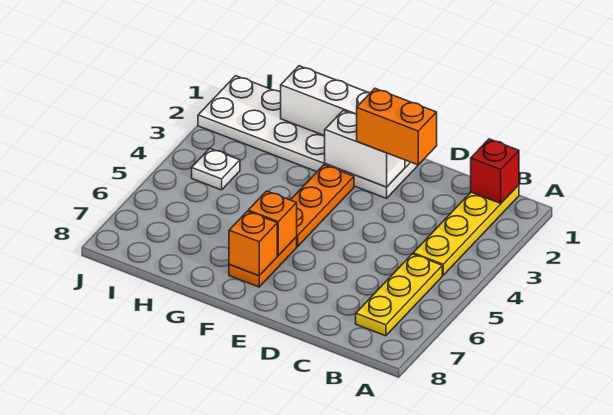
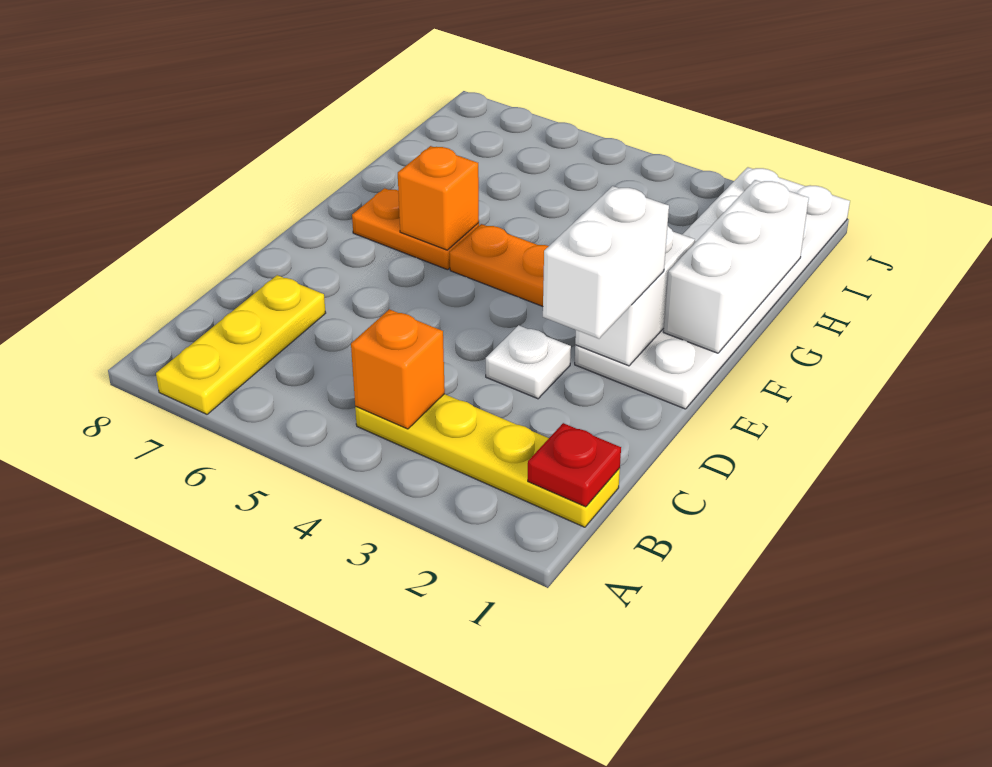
red 1x1 brick [470,139,519,203] -> red 1x1 plate [528,423,621,507]
yellow 1x3 plate [356,254,442,336] -> yellow 1x3 plate turned to [156,275,326,414]
orange 1x2 brick [357,88,437,165] -> white 1x2 brick [543,186,669,339]
orange 1x1 brick [229,211,277,276] -> orange 1x1 brick moved to [351,309,445,429]
white 1x1 plate [192,149,240,190] -> white 1x1 plate moved to [486,325,571,399]

